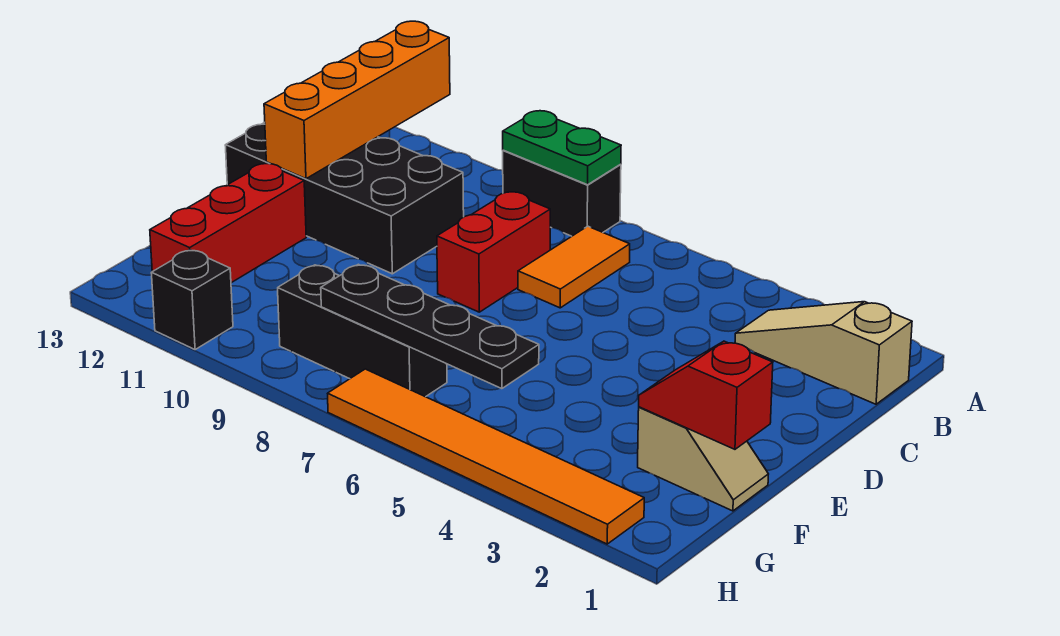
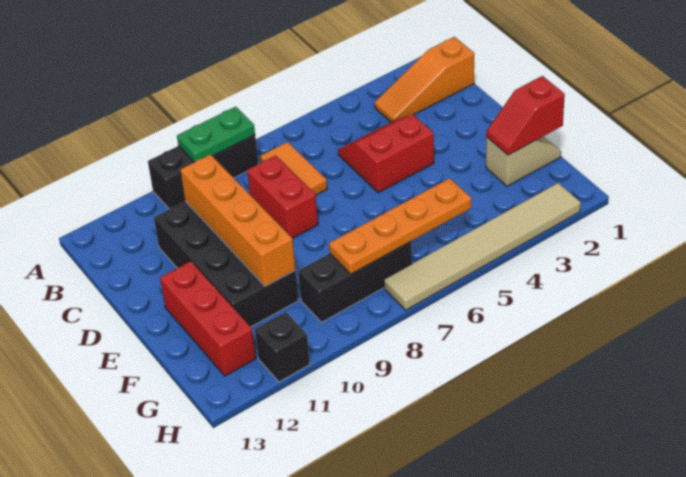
black 1x2 brick [503,150,621,236] -> black 1x3 brick [148,135,258,209]
orange 1x4 brick [264,21,450,179] -> orange 1x4 brick moved to [180,154,296,286]
tan 1x3 slope [735,302,912,404] -> orange 1x3 slope [374,37,474,122]
none -> red 2x2 slope [338,114,434,193]
black 2x4 brick [225,122,464,274] -> black 2x4 brick turned to [154,201,299,327]
black 1x4 plate [321,264,539,389] -> orange 1x4 plate [329,178,471,274]
orange 1x6 tile [328,369,644,544] -> tan 1x6 tile [384,183,581,310]

